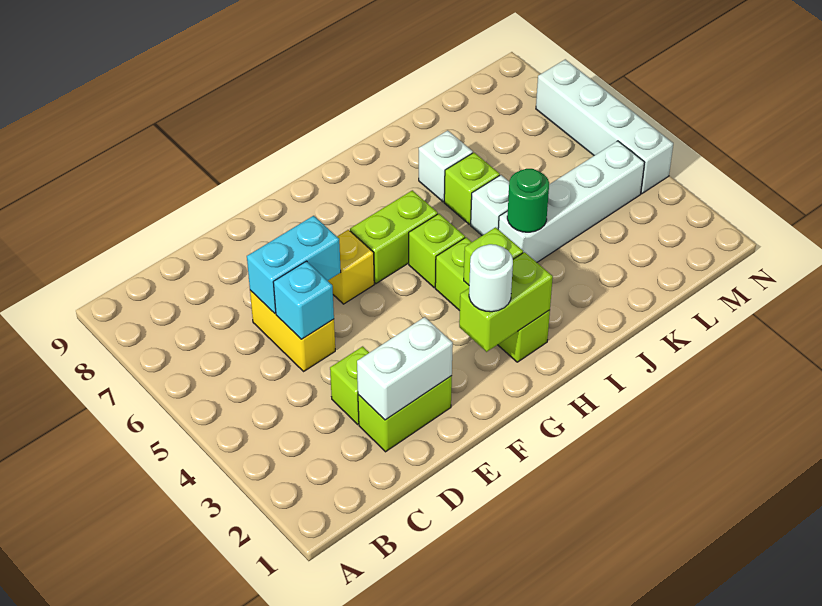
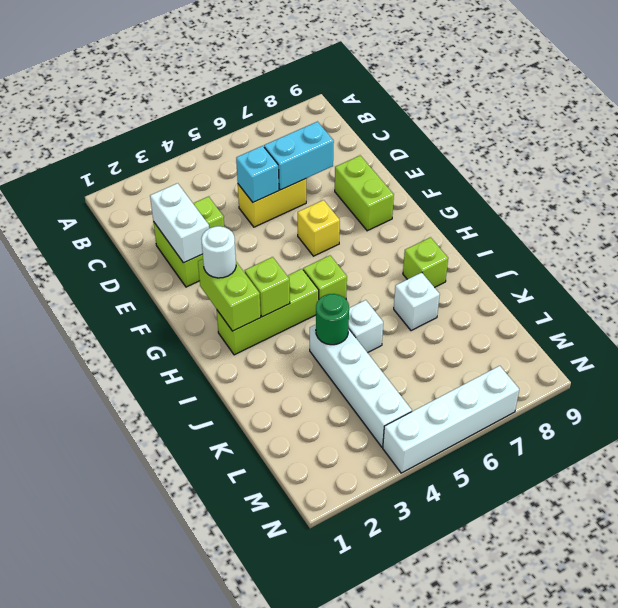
cyan 1x2 brick [247,216,341,313] -> cyan 1x2 brick turned to [264,122,334,190]
lime 1x2 brick [350,190,438,284] -> lime 1x2 brick moved to [335,156,394,231]
lime 1x1 brick [444,153,500,224] -> lime 1x1 brick moved to [403,237,448,287]

